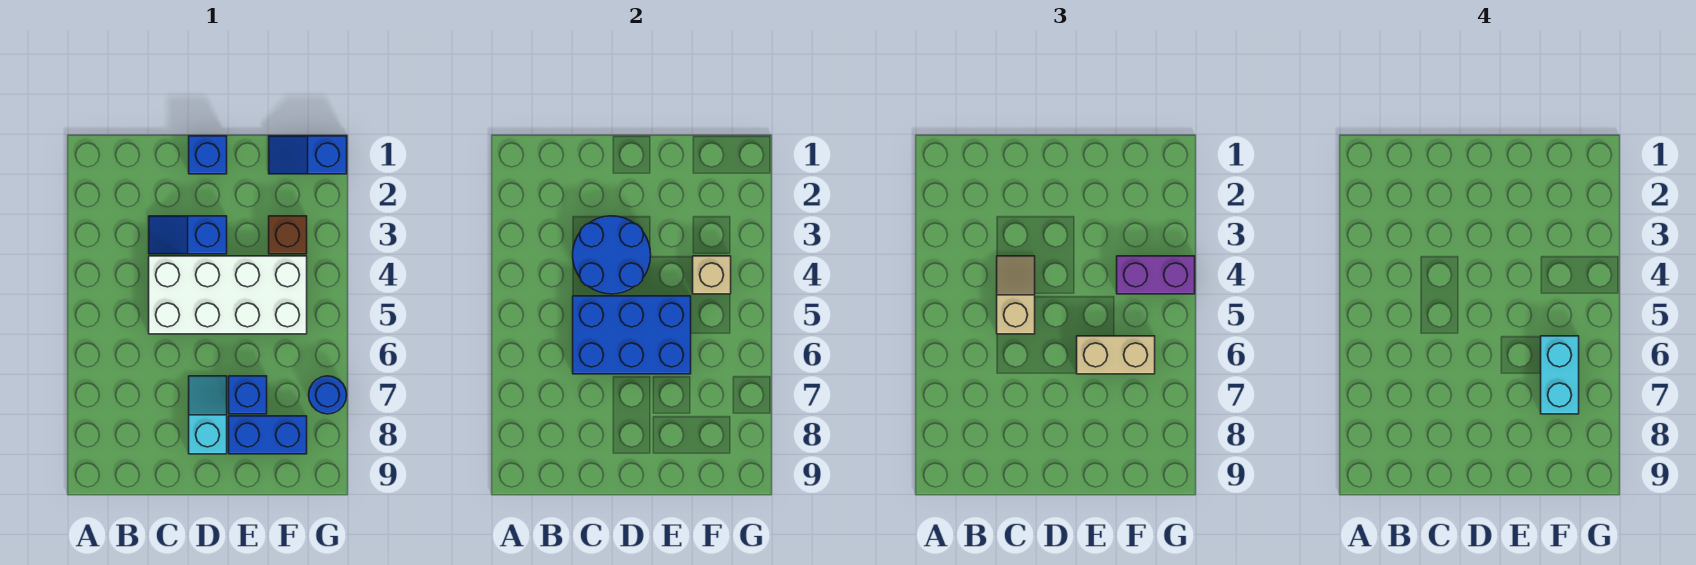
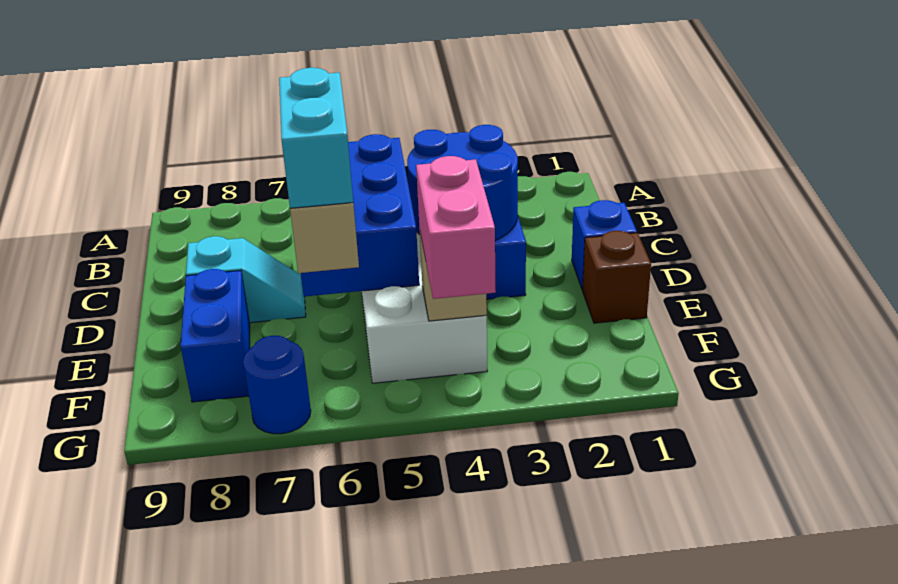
tan 1x2 slope [997,256,1035,334] -> none
blue 1x1 brick [229,376,267,414] -> none
blue 1x2 slope [269,136,347,174] -> none
brown 1x1 brick [269,216,307,254] -> brown 1x1 brick moved to [583,231,651,323]
purple 1x2 brick [1117,256,1195,294] -> pink 1x2 brick [416,156,496,299]
cyan 1x2 brick [1541,336,1579,414] -> cyan 1x2 brick turned to [279,68,353,208]

